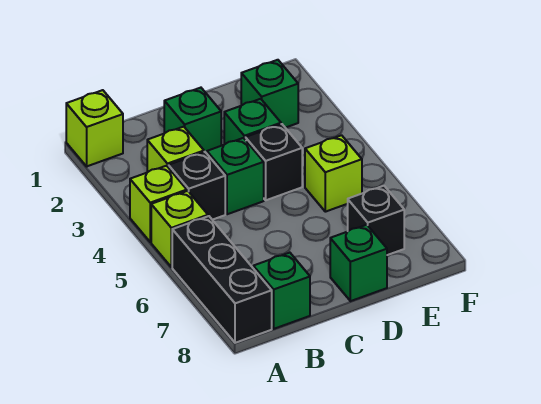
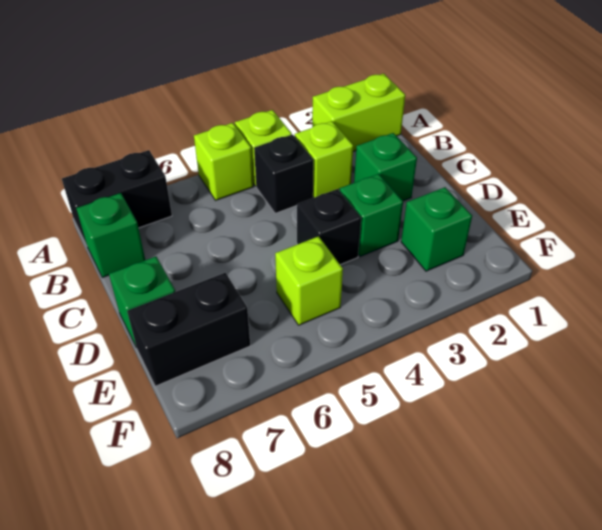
lime 1x1 brick [66,90,123,166] -> lime 1x2 brick [312,74,405,151]
black 1x3 brick [172,216,272,343] -> black 1x2 brick [62,150,172,245]
green 1x1 brick [207,138,264,214] -> none
black 1x1 brick [348,186,404,255] -> black 1x2 brick [127,273,250,386]

